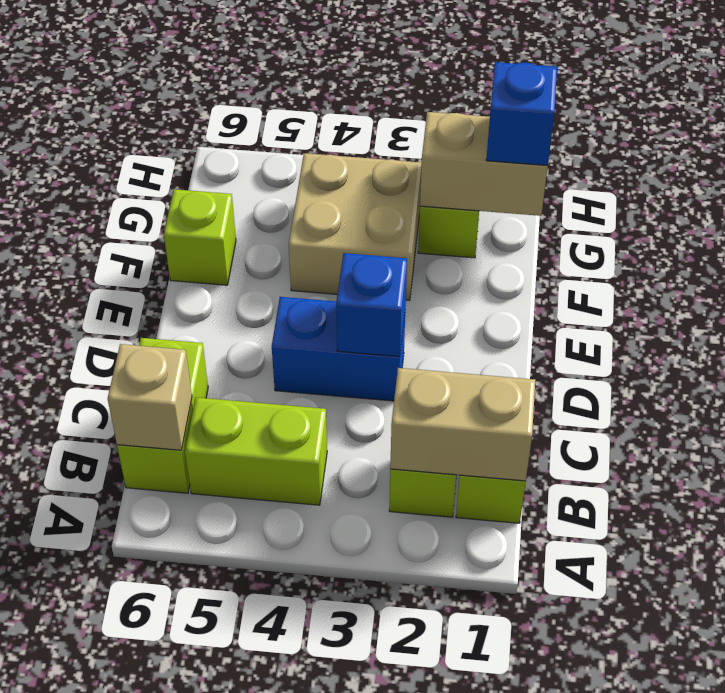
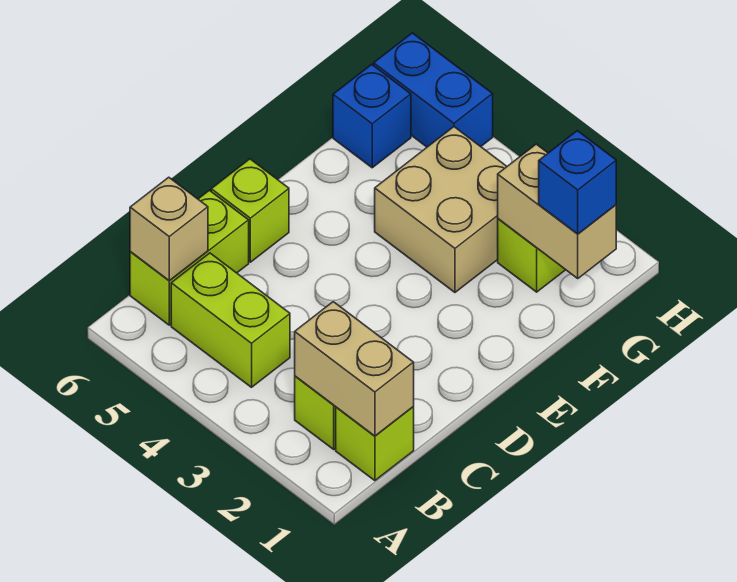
blue 1x2 brick [272,297,405,401] -> blue 1x2 brick moved to [374,33,493,147]
blue 1x1 brick [336,253,407,357] -> blue 1x1 brick moved to [333,64,411,168]
lime 1x1 brick [164,189,236,285] -> lime 1x1 brick moved to [211,159,289,262]

